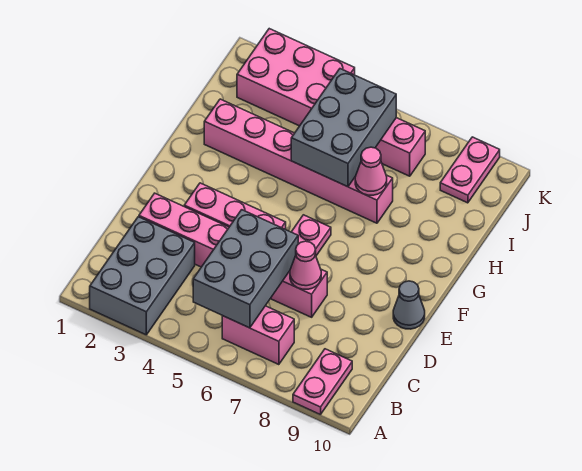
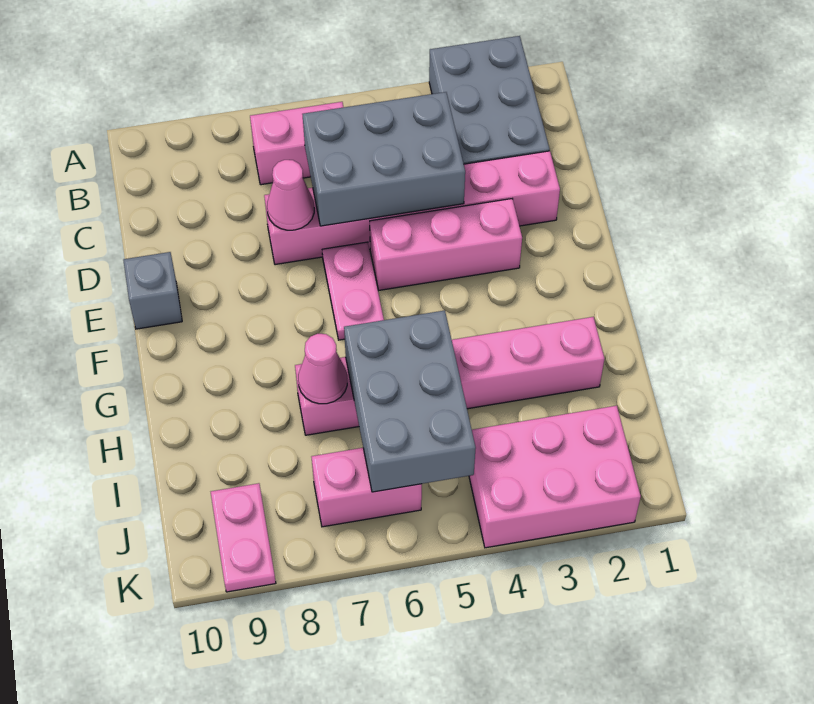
pink 1x2 plate [293,349,352,415] -> none
grey 2x3 brick [193,210,298,328] -> grey 2x3 brick turned to [303,92,465,226]
grey 1x1 cone [393,281,425,329] -> grey 1x1 brick [123,252,182,329]

